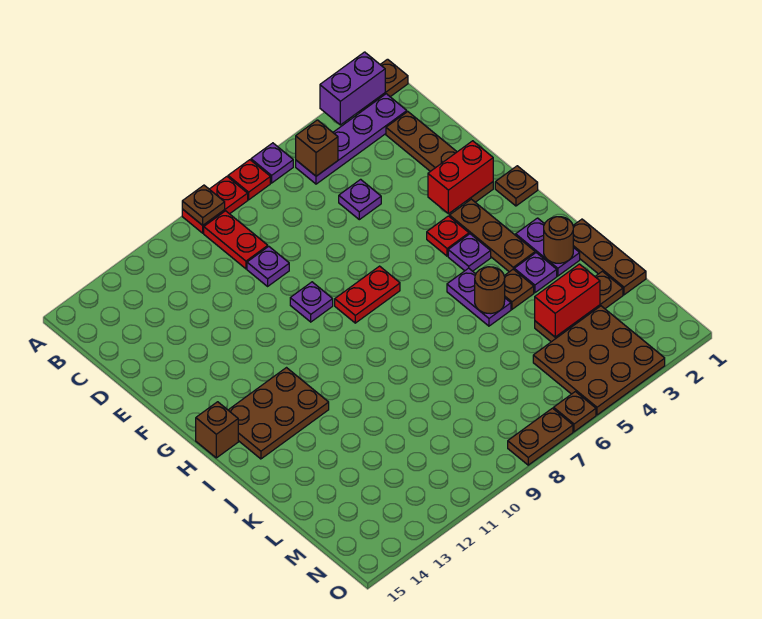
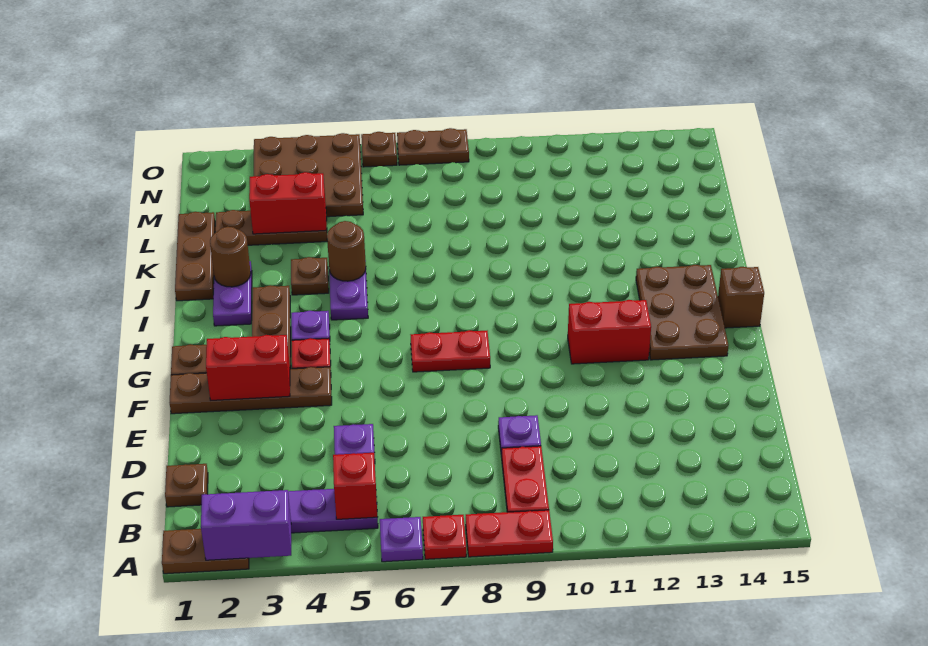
brown 1x1 plate [182,185,225,225] -> brown 1x1 plate moved to [165,464,208,507]
brown 1x1 brick [296,120,338,176] -> red 1x1 brick [333,453,377,519]
brown 1x4 plate [386,112,493,202] -> brown 1x4 plate turned to [169,367,332,414]
purple 1x1 plate [290,282,333,322] -> none
none -> red 1x2 brick [568,300,651,364]
brown 2x3 plate [228,368,329,459] -> brown 2x3 plate turned to [636,265,728,360]
purple 1x1 plate [514,253,557,293] -> none

